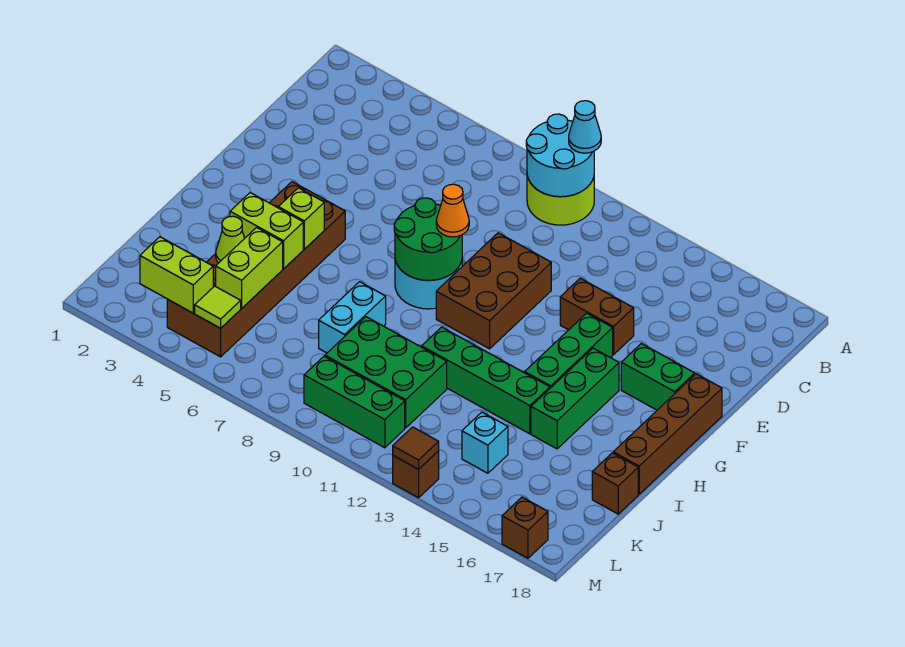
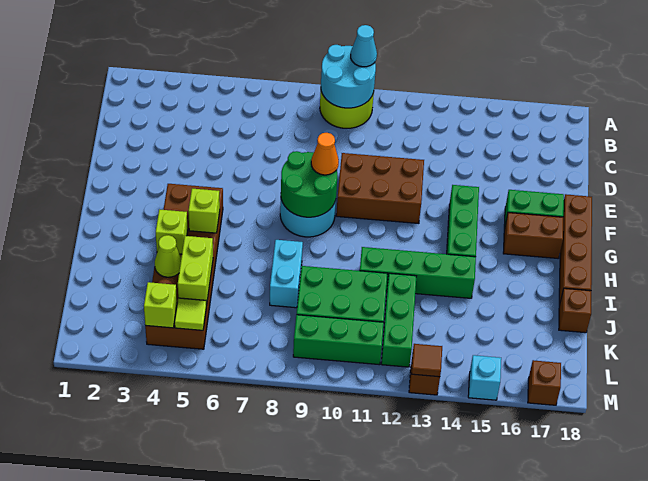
brown 2x3 brick [436,233,551,349] -> brown 2x3 brick turned to [336,153,424,223]
brown 1x2 brick [560,278,634,355] -> brown 1x2 brick moved to [503,212,563,258]
green 1x3 brick [531,348,619,449] -> green 1x3 brick moved to [381,273,416,367]
lime 1x2 brick [230,193,303,269] -> lime 1x1 brick [156,209,188,254]
cyan 1x1 brick [462,412,508,473] -> cyan 1x1 brick moved to [468,355,501,400]
lime 1x2 brick [140,237,213,313] -> lime 1x1 brick [144,282,177,328]

